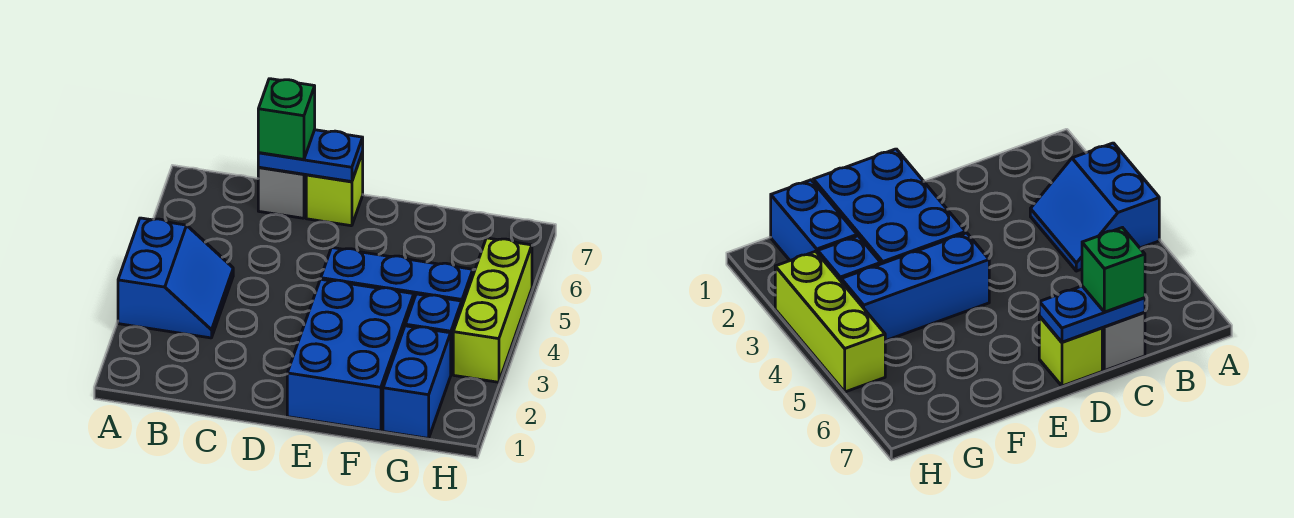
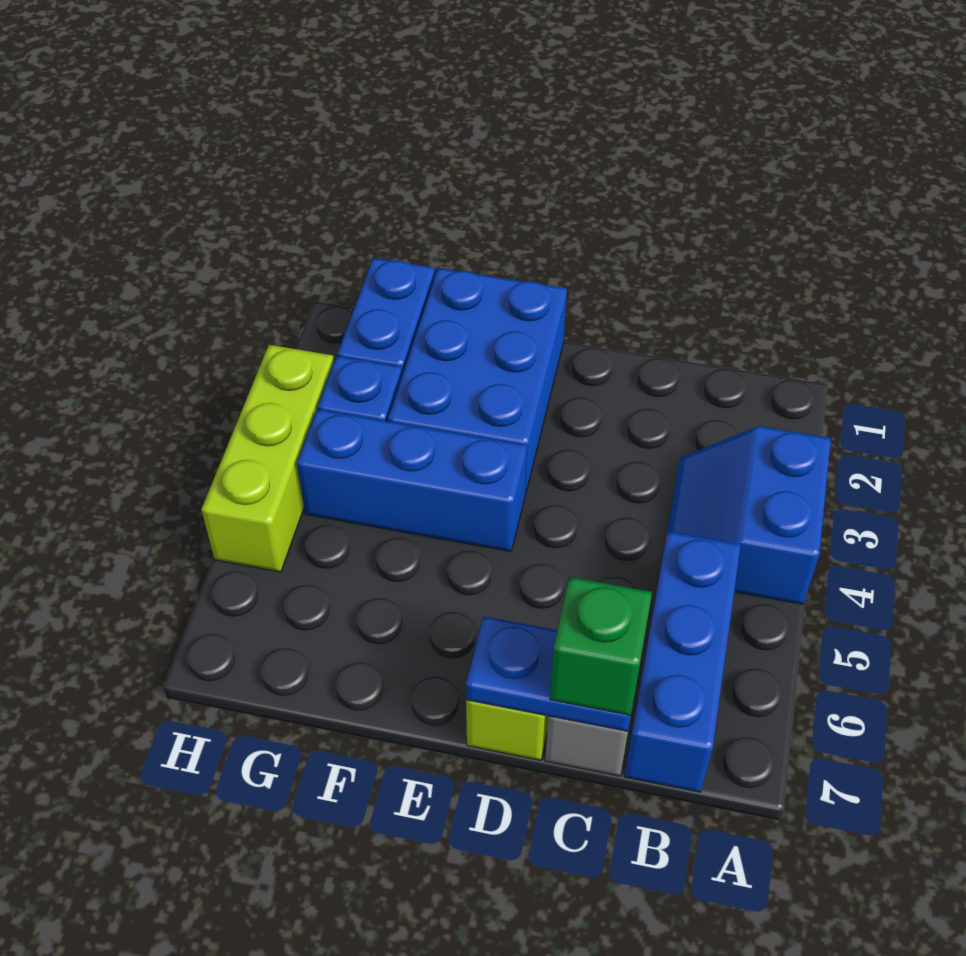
none -> blue 1x3 brick [624,531,741,792]

